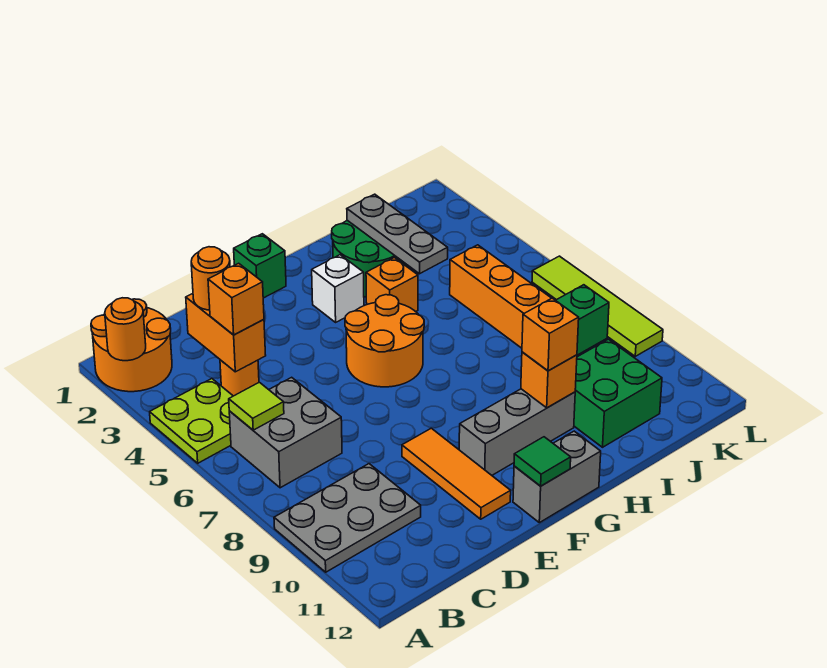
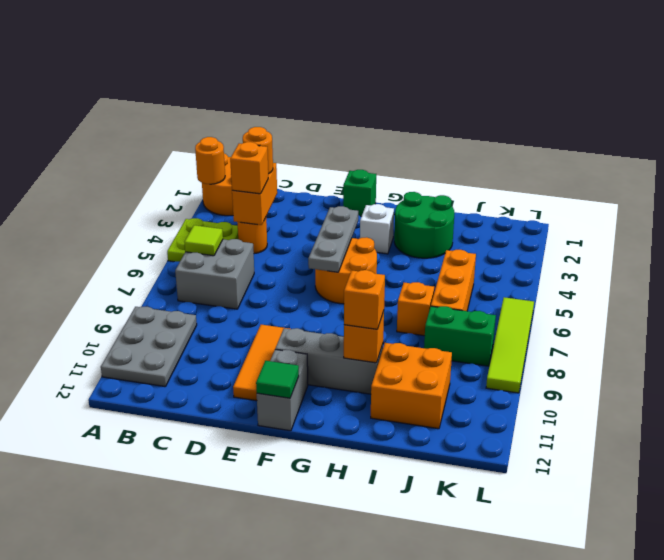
grey 2x3 plate [274,464,421,572] -> grey 2x3 plate turned to [101,307,197,387]
grey 1x2 brick [513,431,601,523] -> grey 1x2 brick turned to [257,350,308,431]
orange 1x1 brick [366,258,418,312] -> orange 1x1 brick moved to [397,282,434,336]
grey 1x3 plate [347,194,448,274] -> grey 1x3 plate moved to [308,206,358,272]
green 2x2 brick [574,339,662,447] -> orange 2x2 brick [371,343,452,429]

